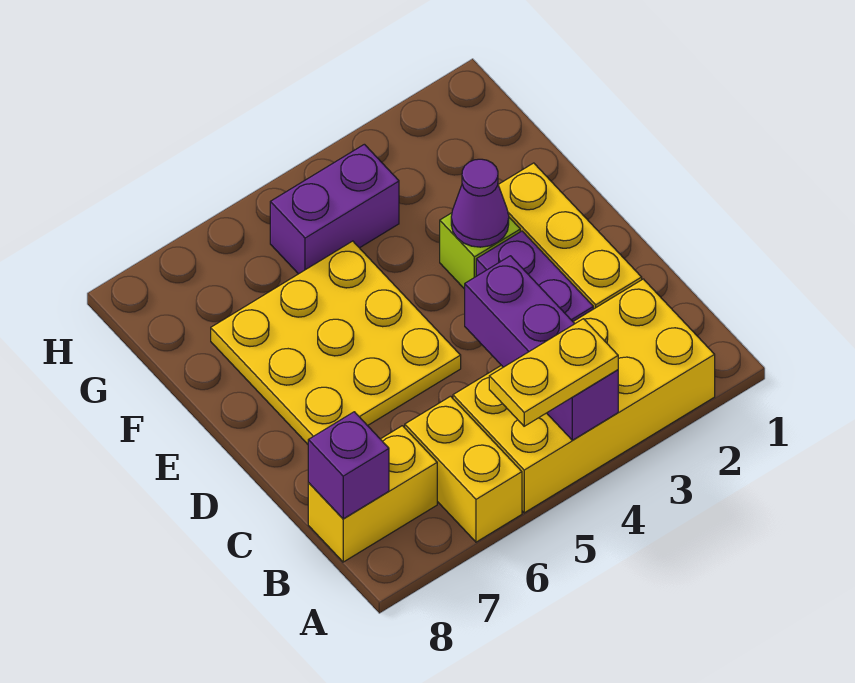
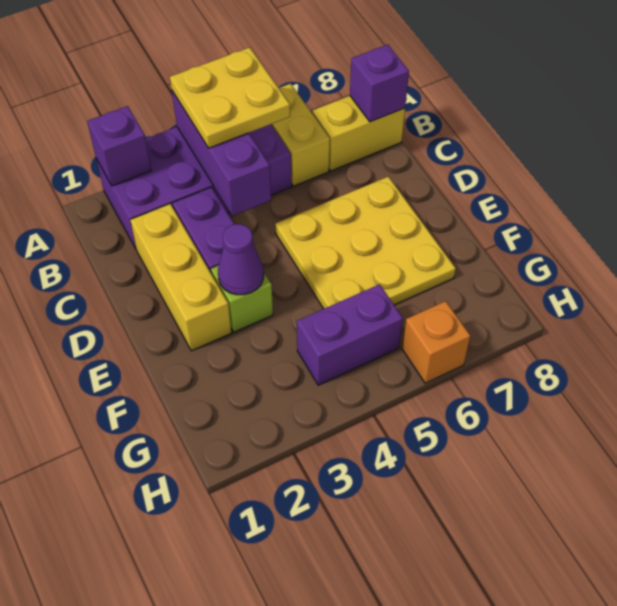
yellow 2x4 brick [453,279,715,513] -> purple 2x4 brick [96,124,292,250]
none -> purple 1x1 brick [87,106,151,186]
yellow 1x2 plate [489,319,618,426] -> yellow 2x2 plate [170,47,290,148]
none -> orange 1x1 brick [402,301,470,383]

